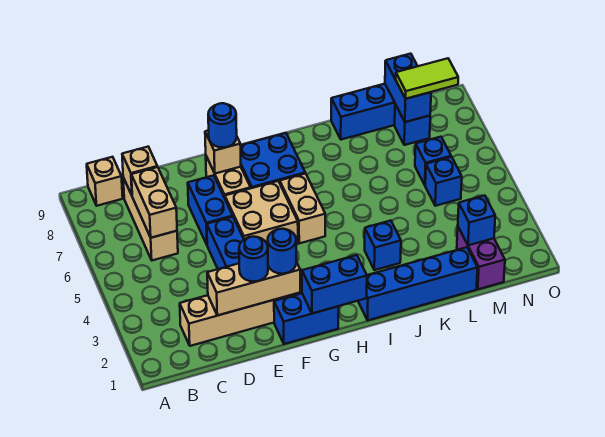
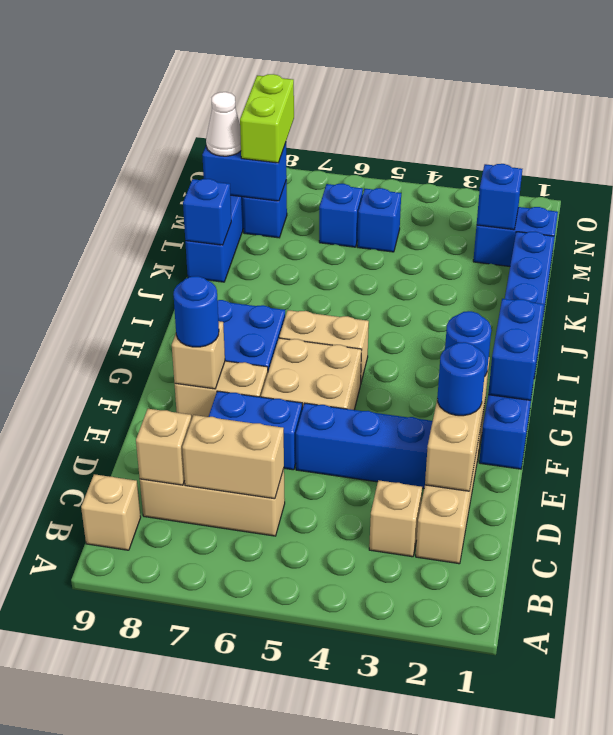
none -> tan 1x1 brick [369,480,422,557]
blue 1x1 brick [365,221,401,270] -> blue 1x1 brick moved to [183,179,231,245]
purple 1x2 brick [457,227,505,289] -> blue 1x2 brick [473,207,558,266]
lime 1x2 tile [396,58,458,99] -> lime 1x2 brick [240,74,294,163]
none -> white 1x1 cone [206,92,241,156]

